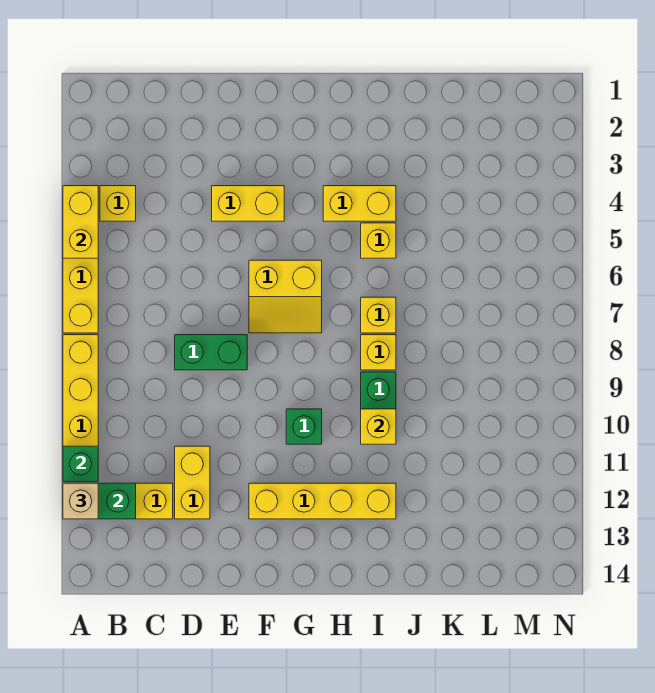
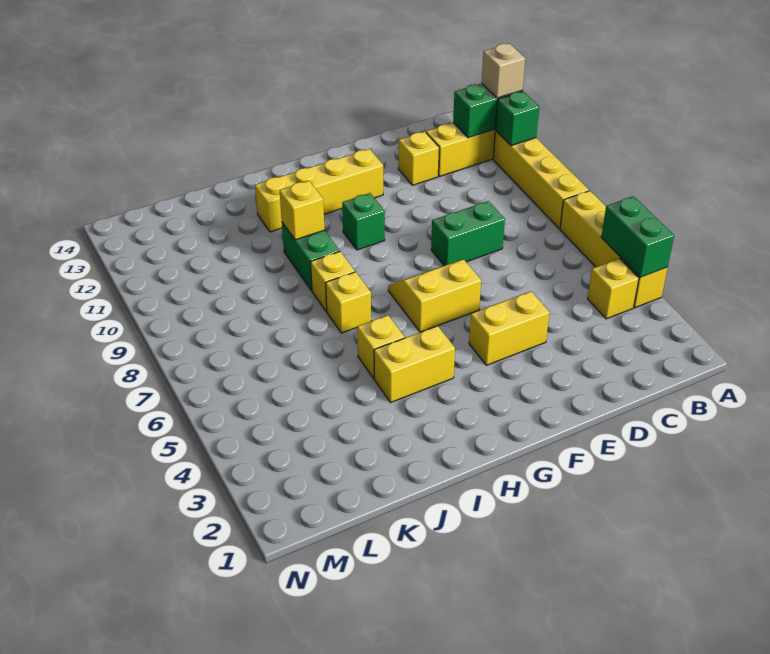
yellow 1x2 brick [63,186,98,258] -> green 1x2 brick [601,196,674,277]
yellow 1x2 brick [175,446,210,519] -> yellow 1x1 brick [398,132,439,185]

